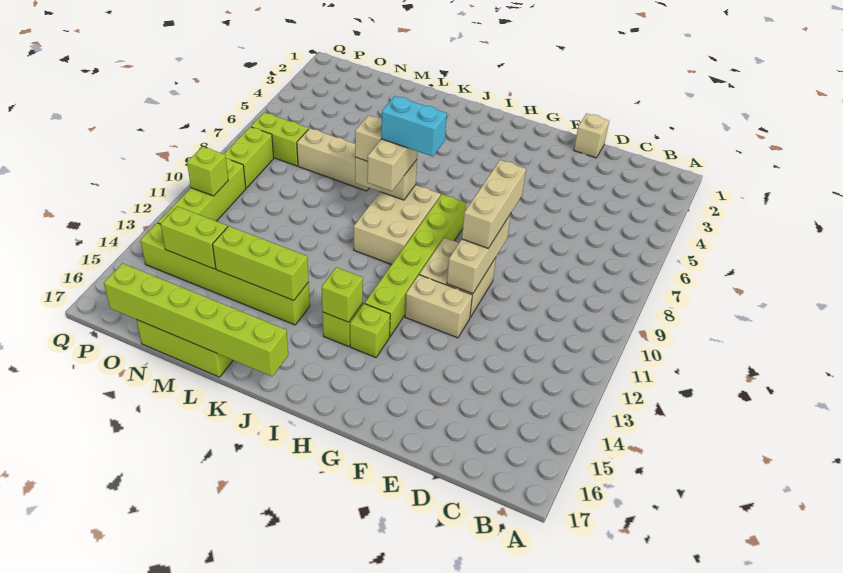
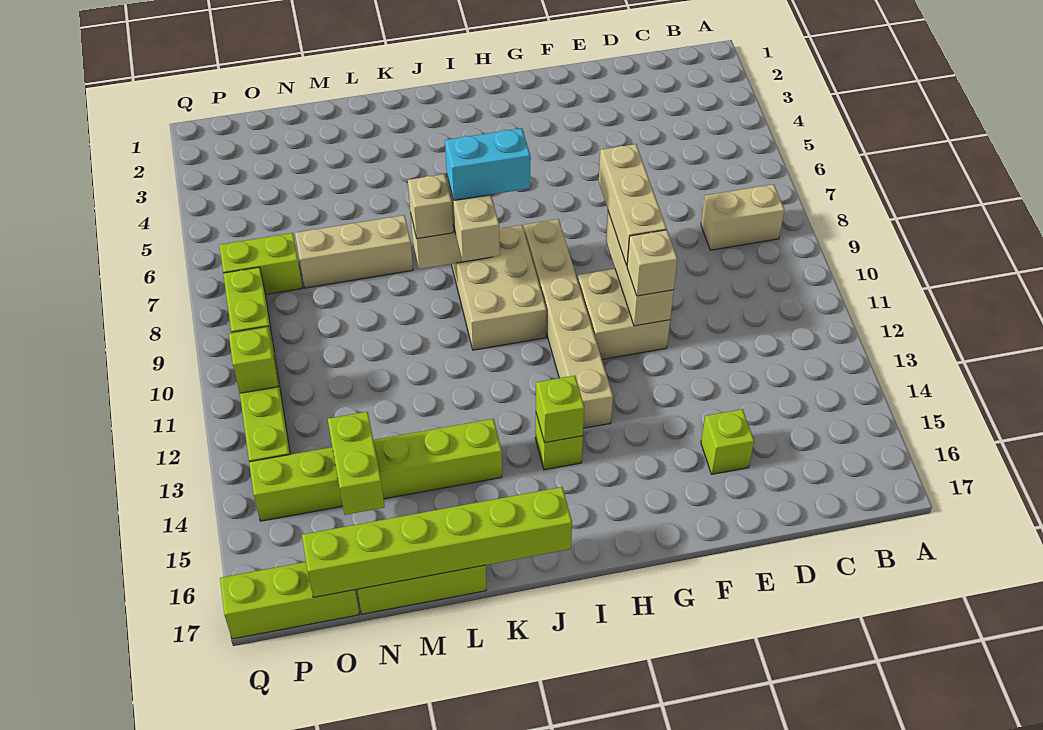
tan 1x1 brick [574,113,609,158] -> tan 1x1 brick moved to [627,230,677,296]
tan 1x2 brick [405,275,472,338] -> tan 1x2 brick moved to [701,184,784,250]
lime 1x6 brick [365,194,466,336] -> tan 1x6 brick [524,219,613,428]
lime 1x1 brick [350,304,390,358] -> lime 1x1 brick moved to [701,409,754,474]
lime 1x3 brick [213,226,309,301] -> lime 1x3 brick moved to [220,562,359,639]
lime 1x2 brick [161,206,228,269] -> lime 1x2 brick turned to [328,412,385,515]

